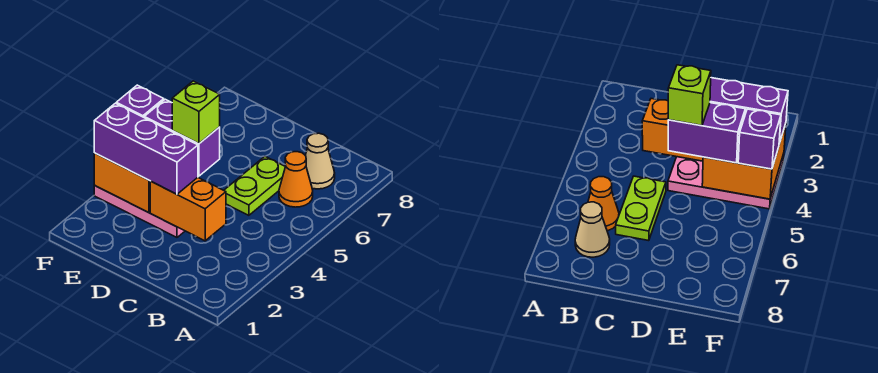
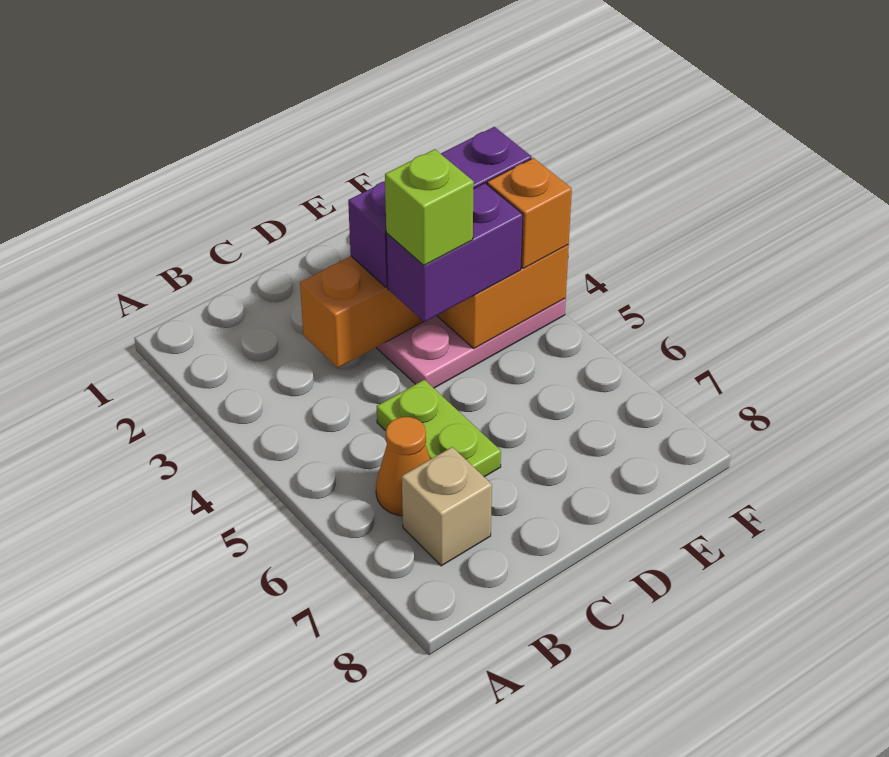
tan 1x1 cone [305,133,335,189] -> tan 1x1 brick [402,447,492,566]
purple 1x1 brick [116,85,164,117] -> orange 1x1 brick [487,158,572,268]

